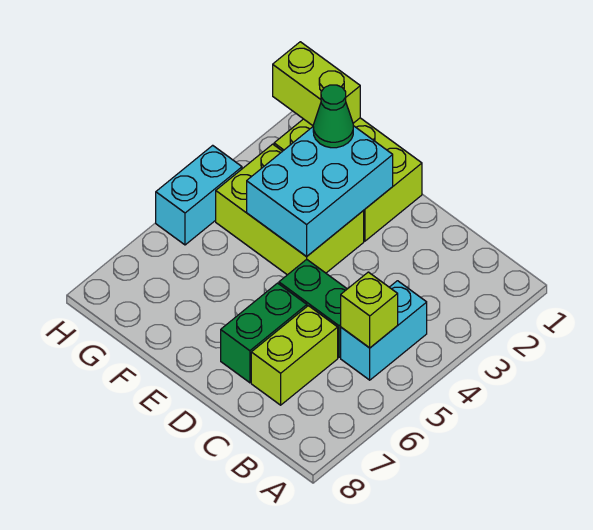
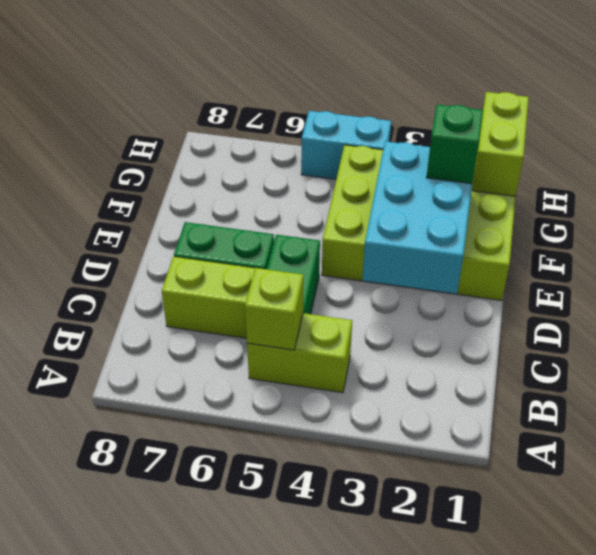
cyan 1x2 brick [341,281,427,380] -> lime 1x2 brick [247,313,352,393]
cyan 2x3 brick [247,126,393,257] -> cyan 2x3 brick turned to [362,141,472,294]
green 1x1 cone [313,85,353,148] -> green 1x1 brick [427,105,483,184]

